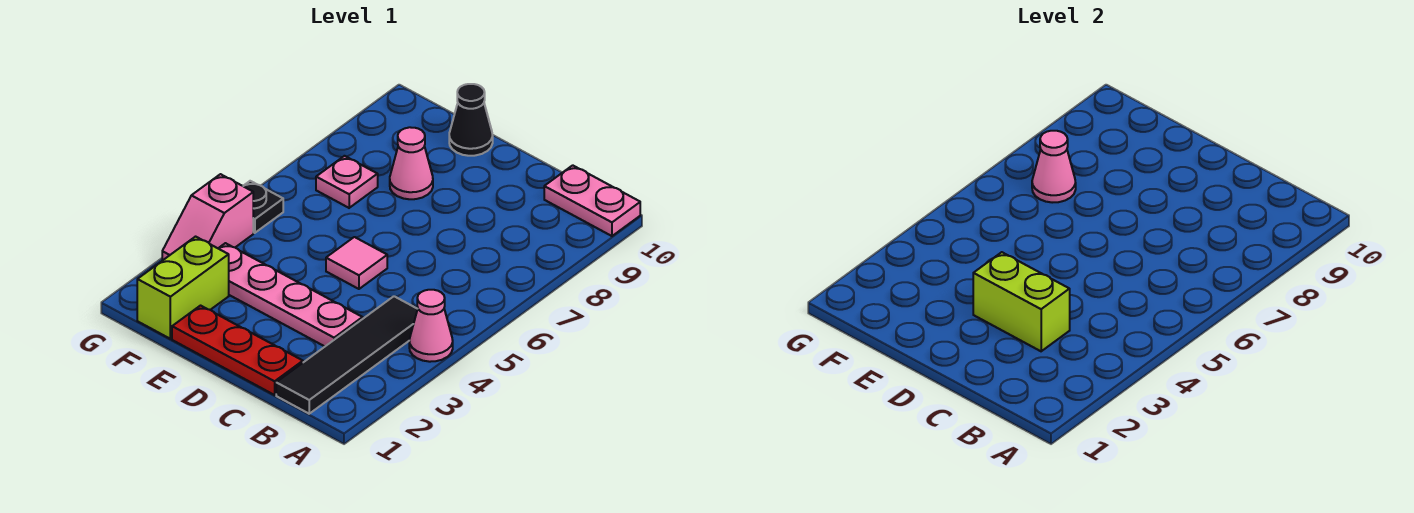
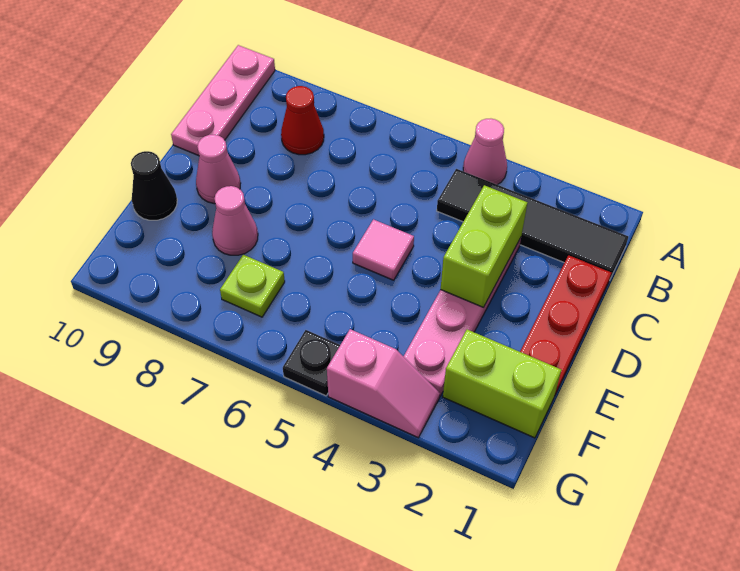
pink 1x2 plate [544,165,640,236] -> pink 1x3 plate [171,45,275,156]
none -> red 1x1 cone [281,86,324,155]
pink 1x1 plate [316,156,378,208] -> lime 1x1 plate [220,255,285,317]
pink 1x1 cone [1032,131,1076,203] -> pink 1x1 cone moved to [196,135,241,204]

